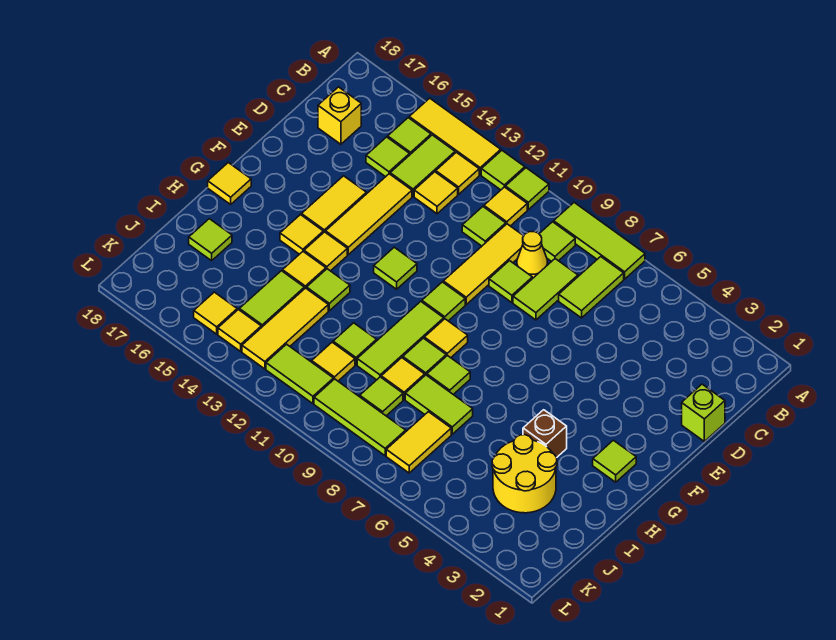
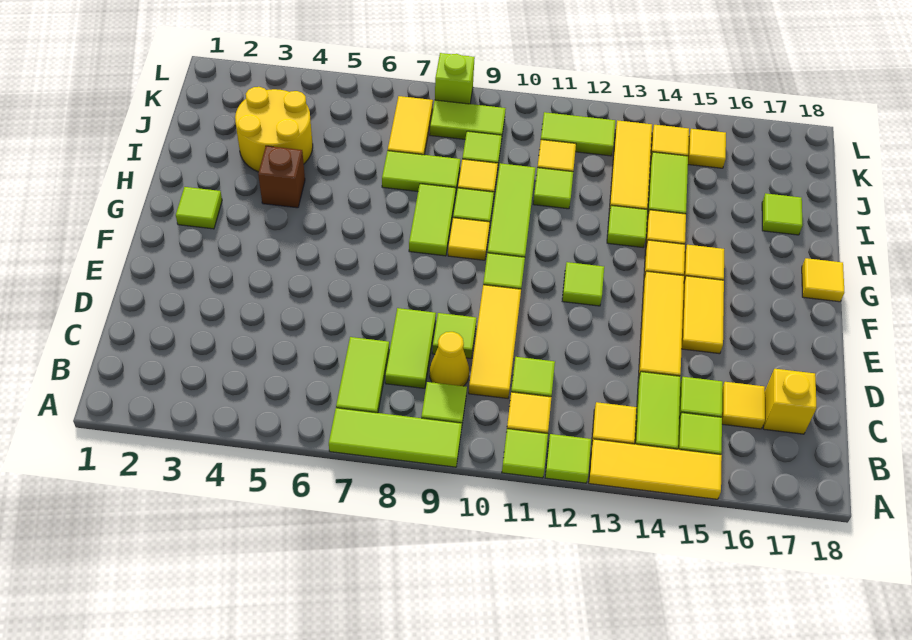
yellow 1x1 tile [414,172,458,214] -> yellow 1x1 tile moved to [722,382,765,429]
lime 1x1 brick [682,384,725,441] -> lime 1x1 brick moved to [435,53,475,104]
lime 1x1 tile [427,355,470,394] -> lime 1x2 tile [409,184,456,256]
lime 1x3 tile [314,379,406,456] -> lime 1x2 tile [430,100,506,139]

